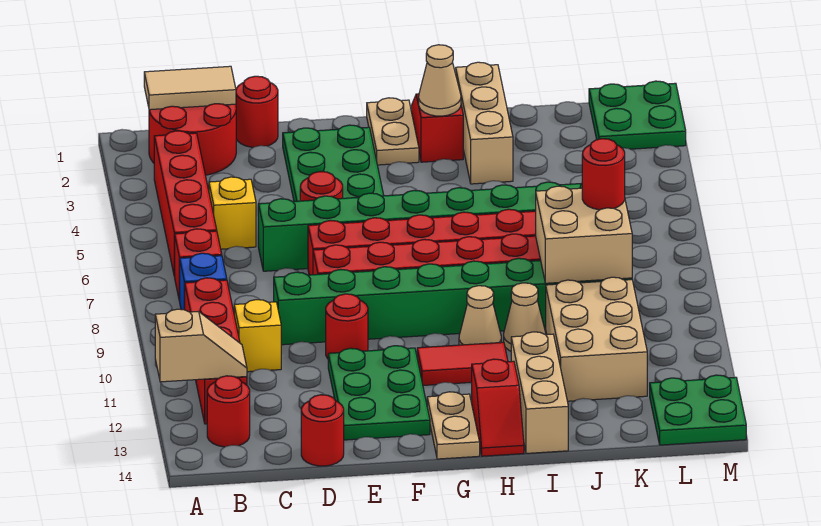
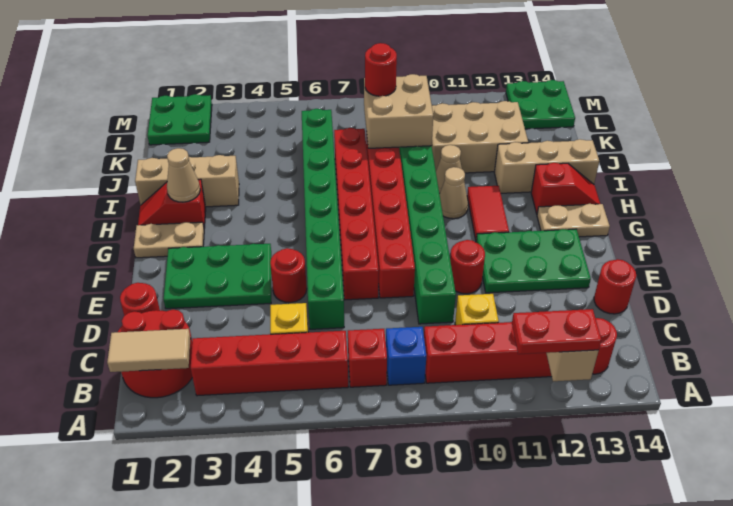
none -> red 1x2 plate [512,309,601,354]
tan 1x2 tile [144,66,236,110] -> tan 1x2 tile turned to [107,329,191,372]

